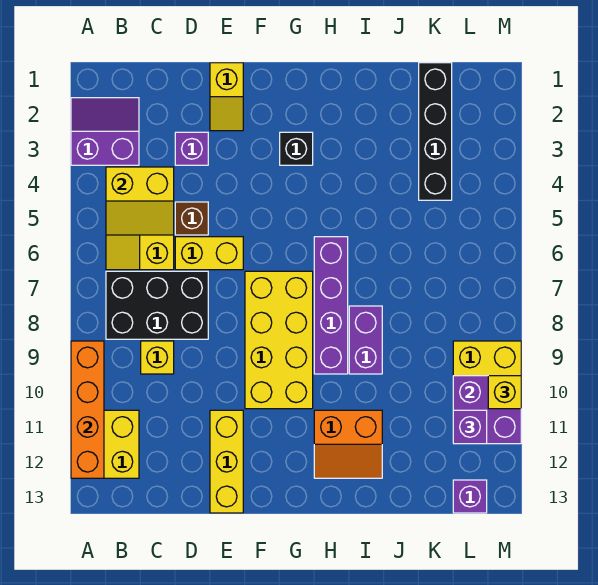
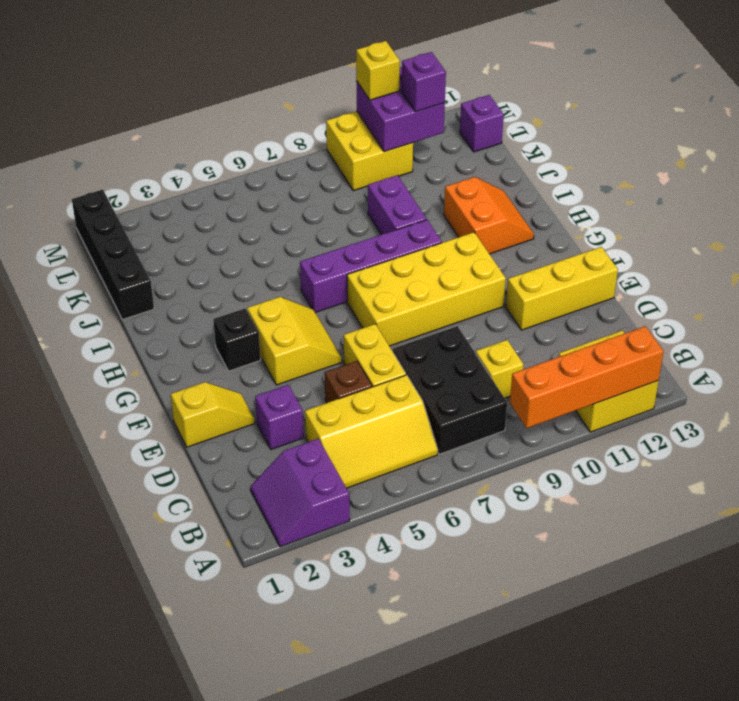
yellow 2x2 slope [106,167,174,235] -> yellow 2x2 slope moved to [247,297,342,385]
purple 1x2 brick [349,306,382,374] -> purple 1x2 brick turned to [368,175,427,235]
black 1x4 brick [419,63,452,200] -> black 1x4 brick turned to [72,190,154,320]

